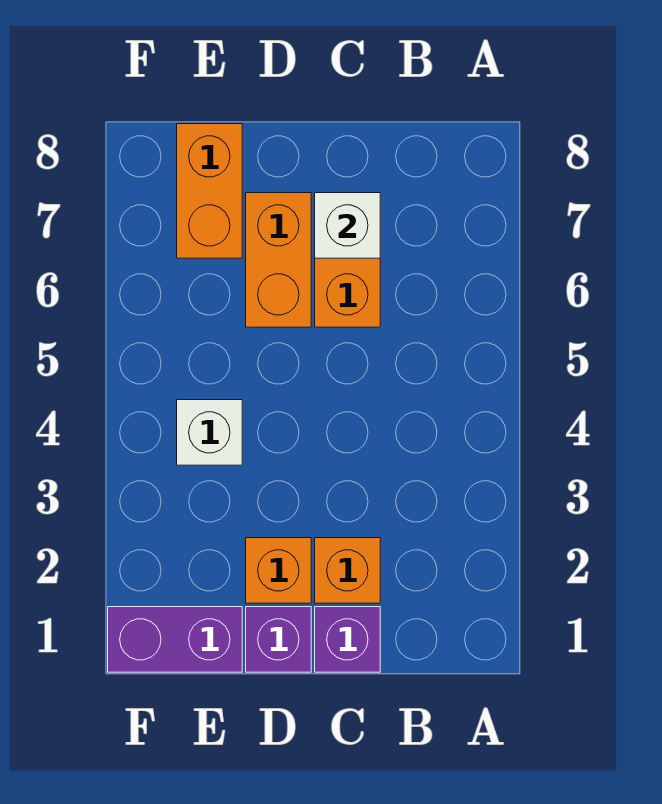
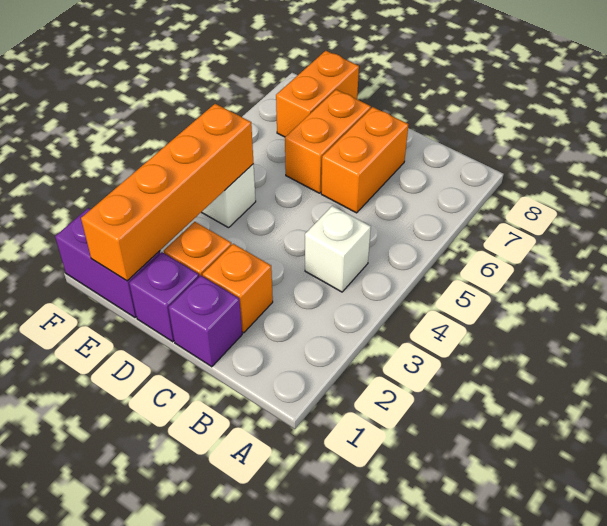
white 1x1 brick [315,193,380,258] -> white 1x1 brick moved to [305,206,371,292]
none -> orange 1x4 brick [81,104,254,281]

